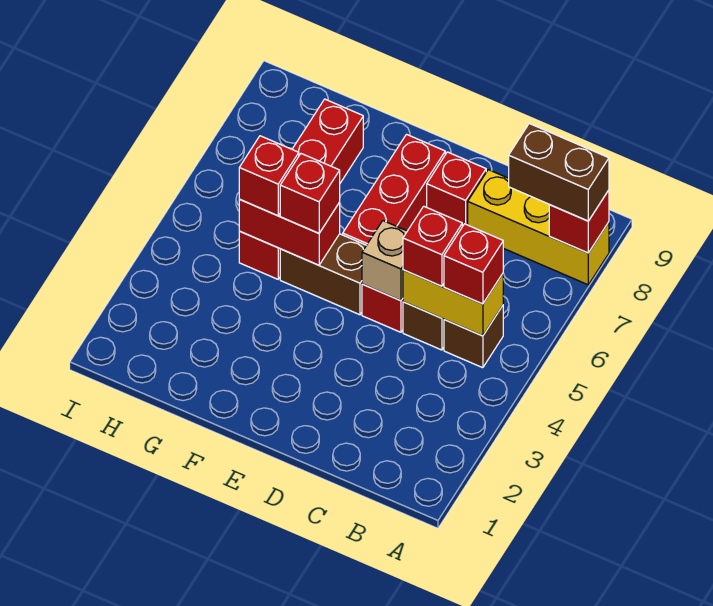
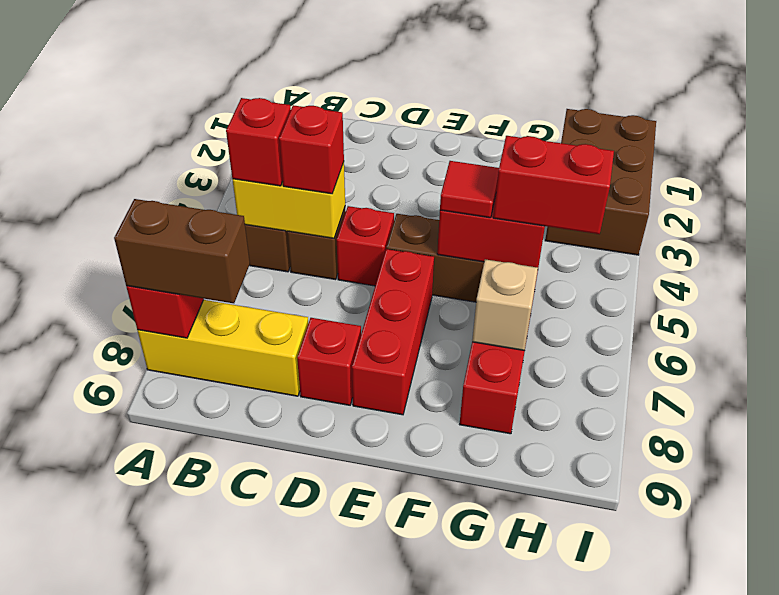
tan 1x1 brick [362,221,407,301] -> tan 1x1 brick moved to [472,259,538,351]
red 1x1 brick [280,154,340,233] -> red 1x1 tile [440,161,499,218]
red 1x1 brick [239,136,299,216] -> red 1x2 brick [493,136,614,234]
none -> brown 2x3 brick [545,109,656,255]

